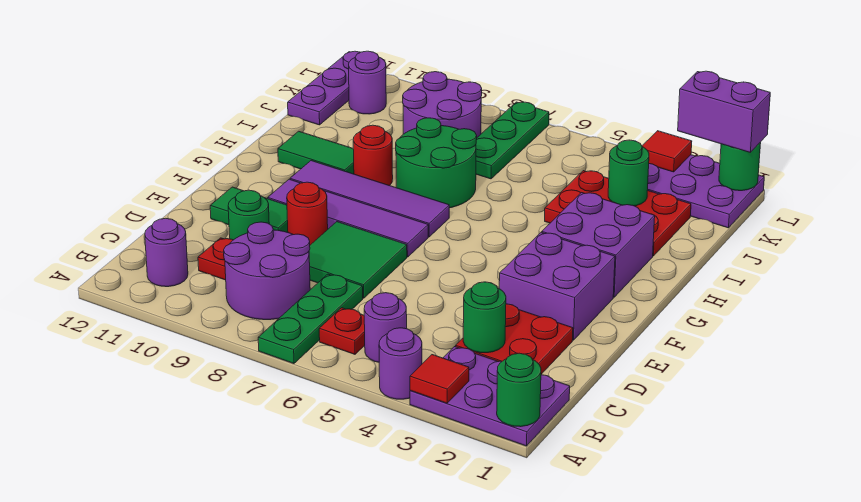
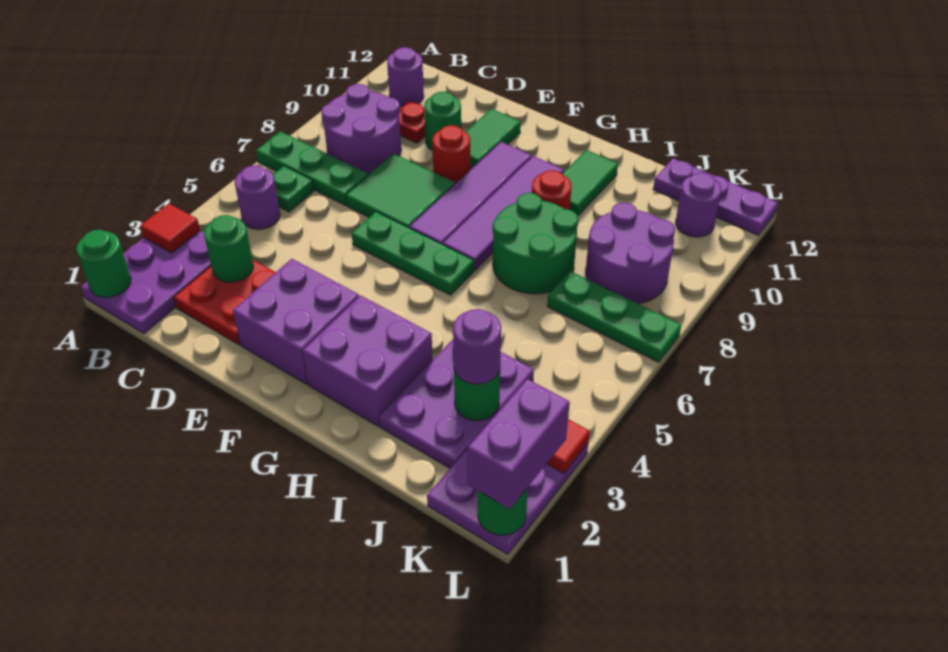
purple 1x1 round brick [379,328,422,399] -> purple 1x1 round brick moved to [453,309,501,384]
red 1x1 plate [319,308,365,354] -> green 1x1 plate [273,166,314,212]
none -> green 1x3 plate [352,212,474,295]
red 2x3 plate [545,171,691,256] -> purple 2x3 plate [379,340,534,468]

